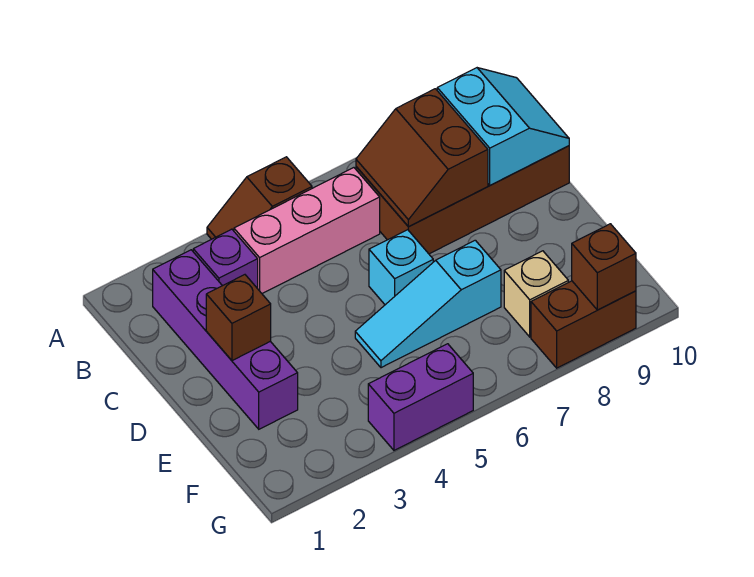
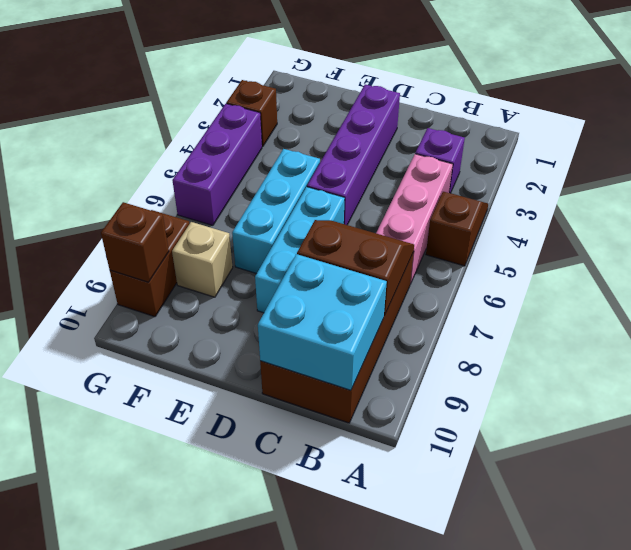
purple 1x4 brick [153,250,298,429] -> purple 1x4 brick turned to [307,85,400,225]
cyan 2x2 slope [437,68,569,185] -> cyan 2x2 brick [258,254,387,390]
brown 1x1 brick [206,275,271,361] -> brown 1x1 brick moved to [226,80,277,147]
cyan 1x1 brick [369,230,433,305] -> cyan 1x3 brick [255,187,345,313]
cyan 1x3 slope [355,240,501,368] -> cyan 1x3 brick [232,149,320,274]
purple 1x2 brick [368,344,473,450] -> purple 1x3 brick [172,104,262,225]

